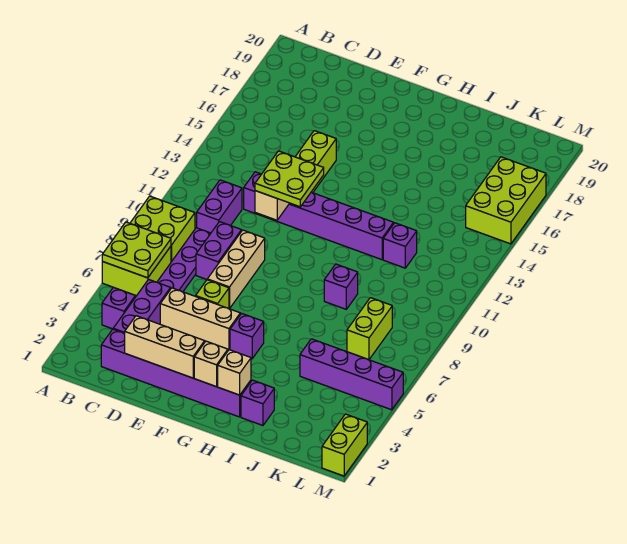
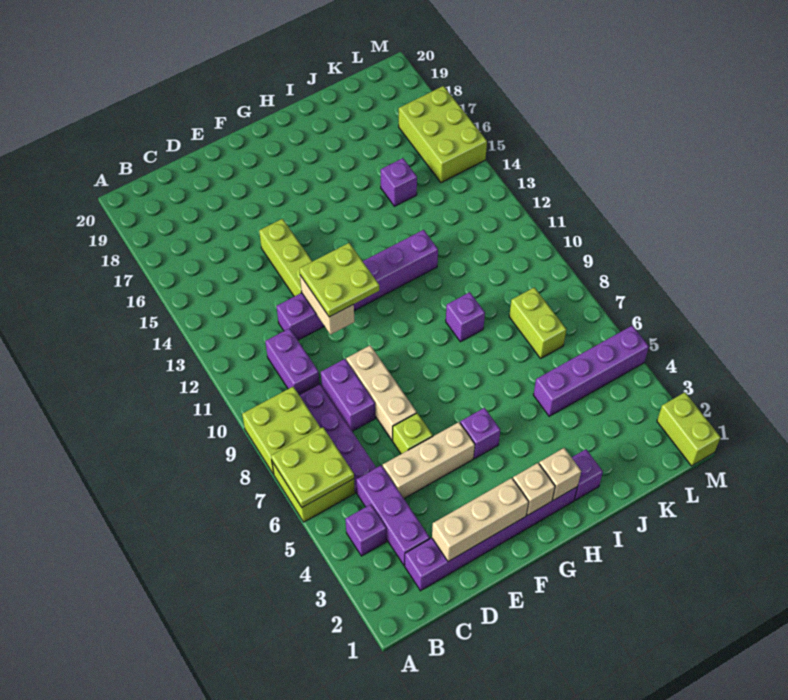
purple 1x1 brick [383,223,417,268] -> purple 1x1 brick moved to [381,158,417,206]

